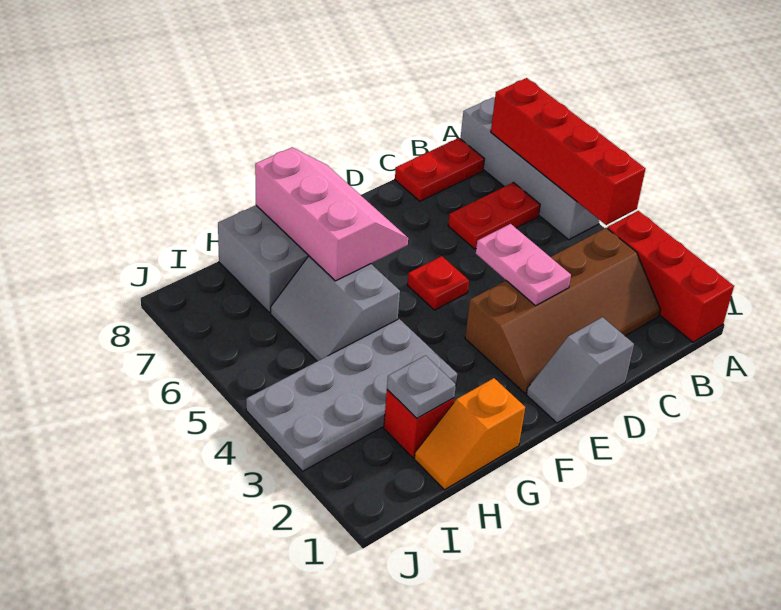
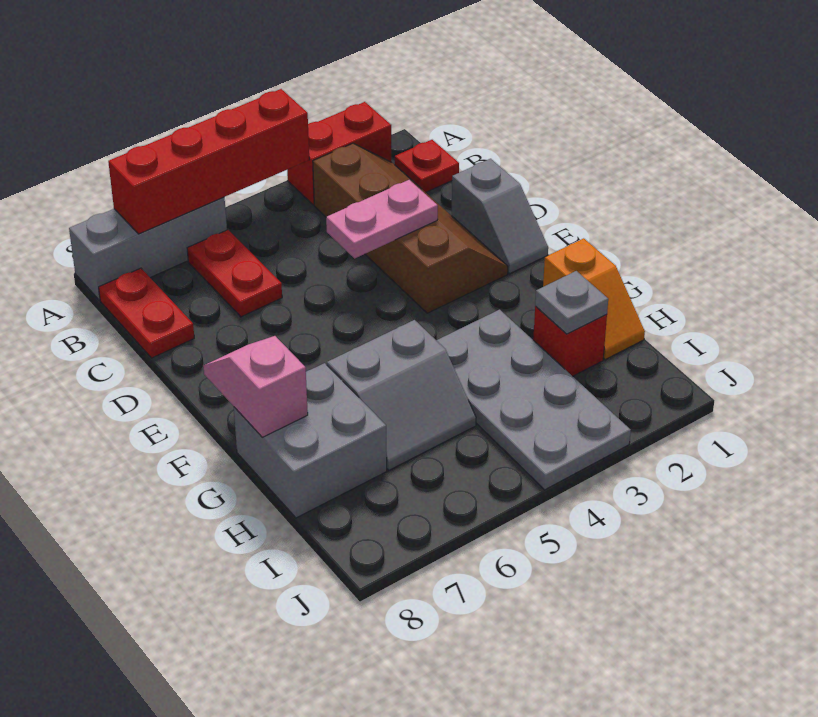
red 1x3 brick [607,211,734,342] -> red 1x2 brick [287,102,392,205]
grey 1x4 brick [460,97,599,240] -> grey 1x3 brick [69,197,227,300]
red 1x1 plate [407,256,469,310] -> red 1x1 plate moved to [395,140,459,192]
pink 2x3 slope [255,147,408,281] -> pink 1x2 slope [203,336,308,437]

